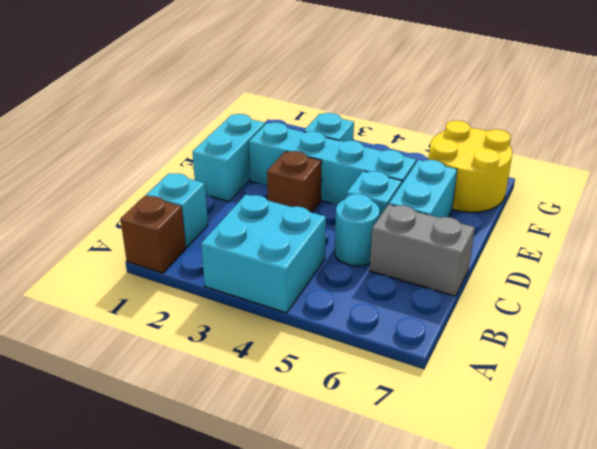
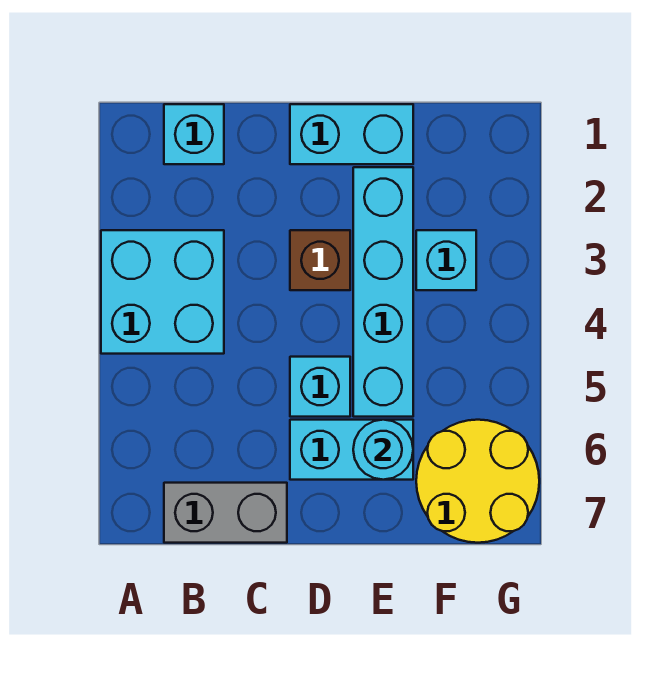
brown 1x1 brick [120,196,186,273] -> none
cyan 1x1 round brick [335,194,380,266] -> cyan 1x1 round brick moved to [353,420,413,480]
grey 1x2 brick [370,204,475,296] -> grey 1x2 brick turned to [164,483,287,543]

